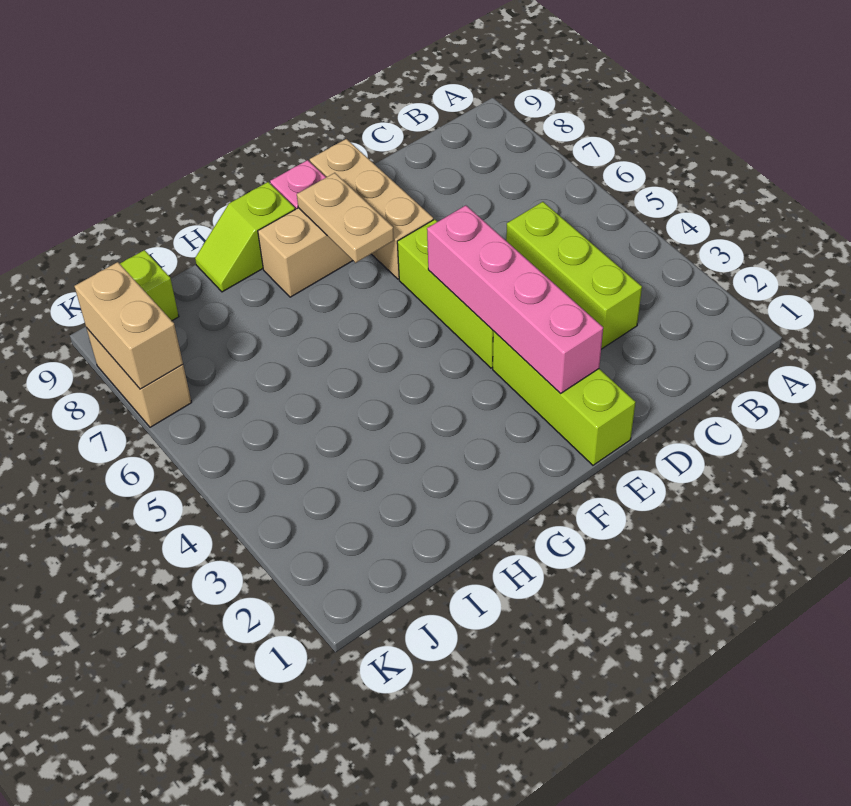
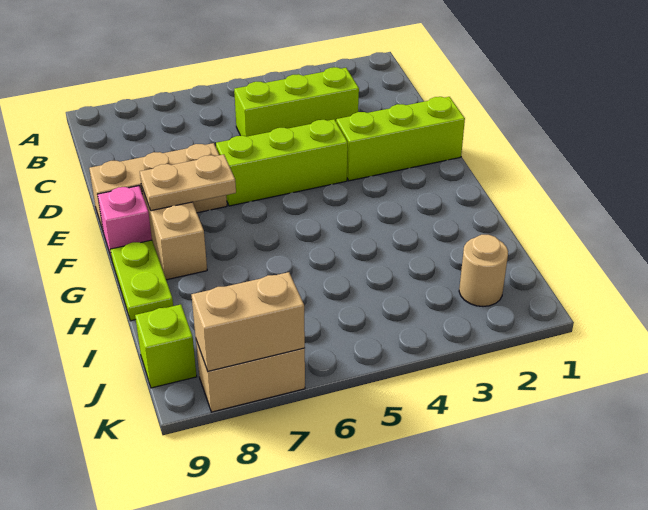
pink 1x4 brick [427,205,603,394] -> none
lime 1x2 slope [195,182,295,292] -> lime 1x2 plate [110,240,173,321]
none -> tan 1x1 round brick [459,235,508,307]

